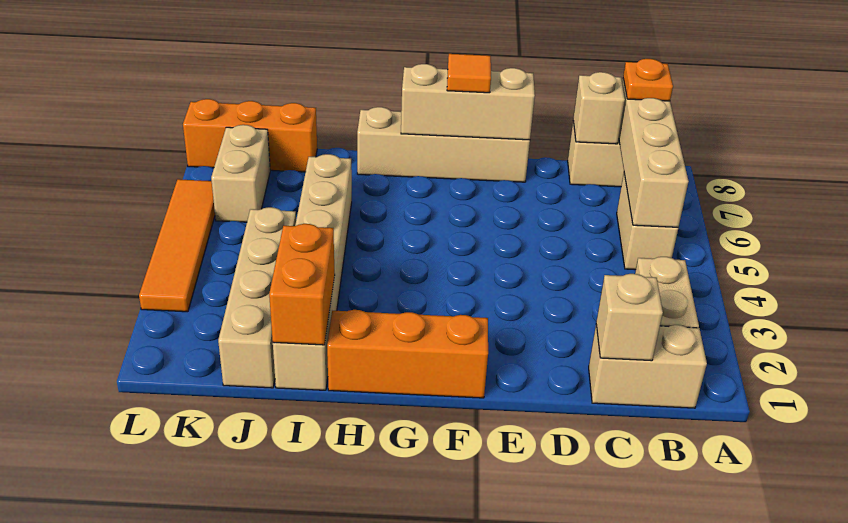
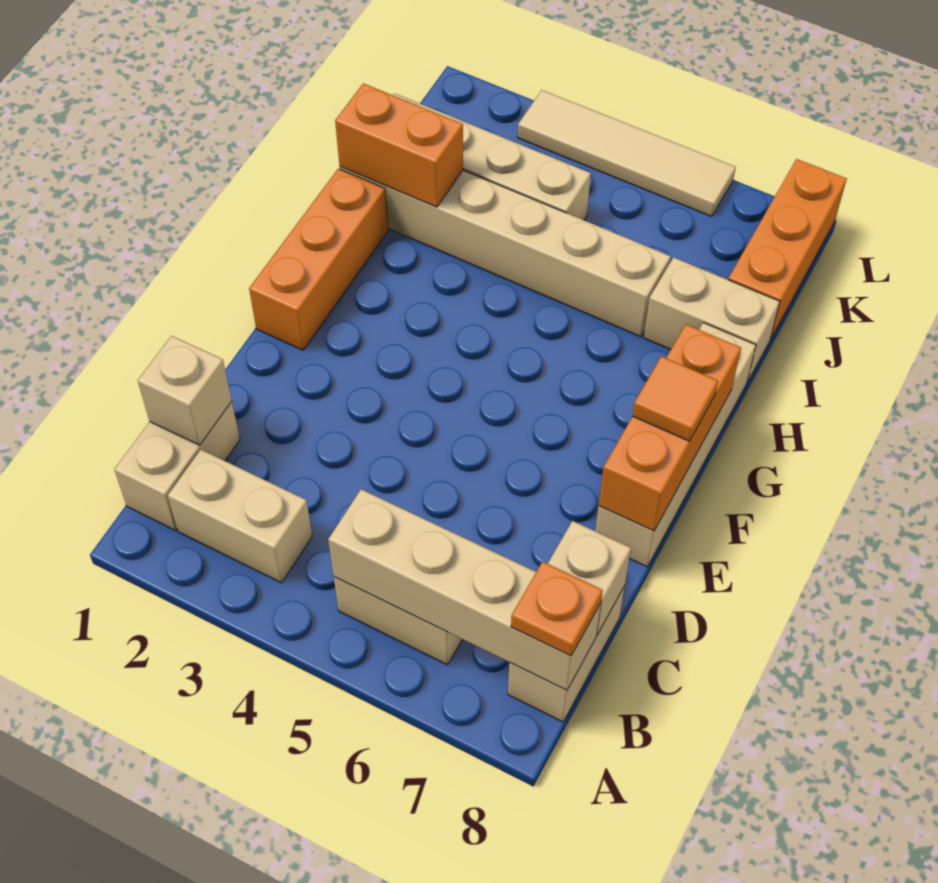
tan 1x3 brick [401,64,535,140] -> orange 1x3 brick [599,324,741,531]
tan 1x2 brick [211,125,270,222] -> tan 1x2 brick moved to [644,257,780,382]
orange 1x4 tile [139,179,215,312] -> tan 1x4 tile [518,90,736,217]

